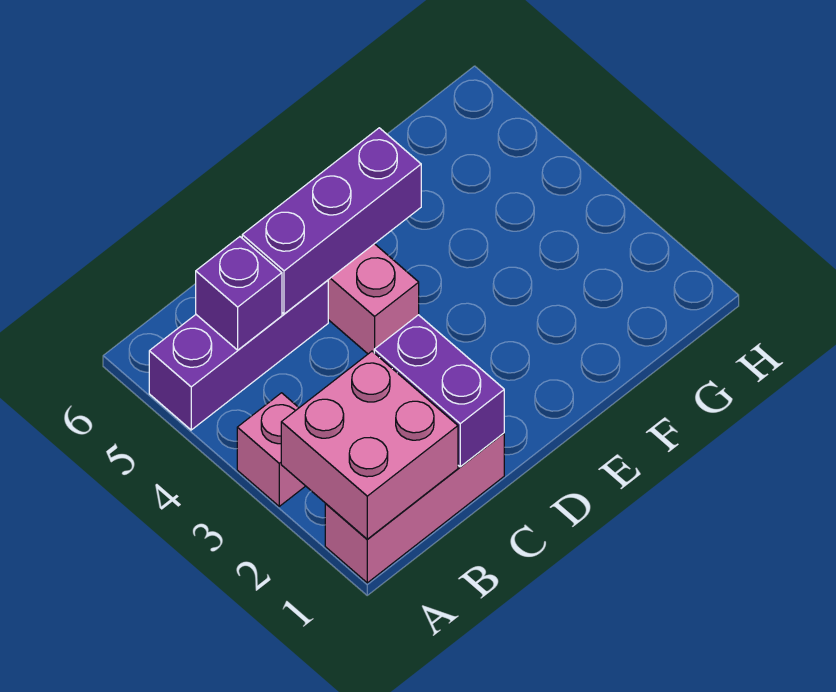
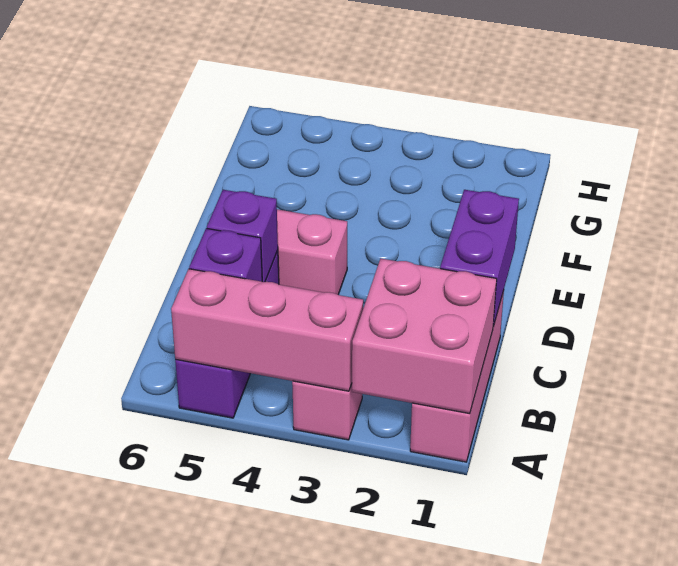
none -> pink 1x3 brick [171,269,363,391]
purple 1x2 brick [374,315,504,467] -> purple 1x2 brick turned to [440,190,519,327]
purple 1x3 brick [242,128,421,314] -> purple 1x1 brick [207,190,278,282]

